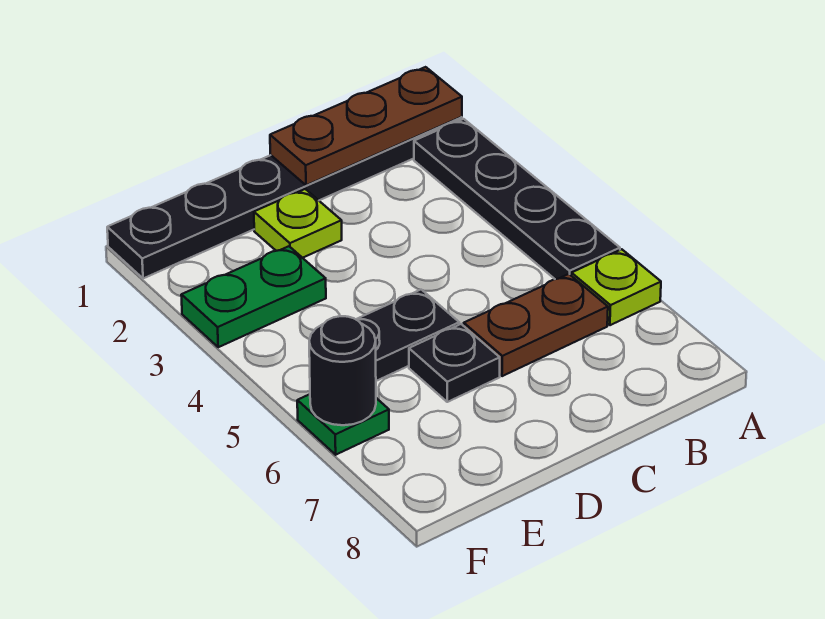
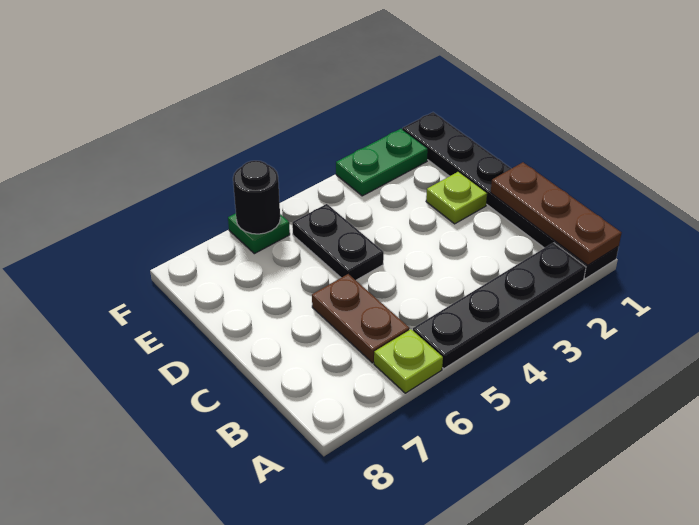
black 1x1 plate [409,324,500,402] -> none
green 1x2 plate [181,246,326,347] -> green 1x2 plate turned to [336,129,428,196]

